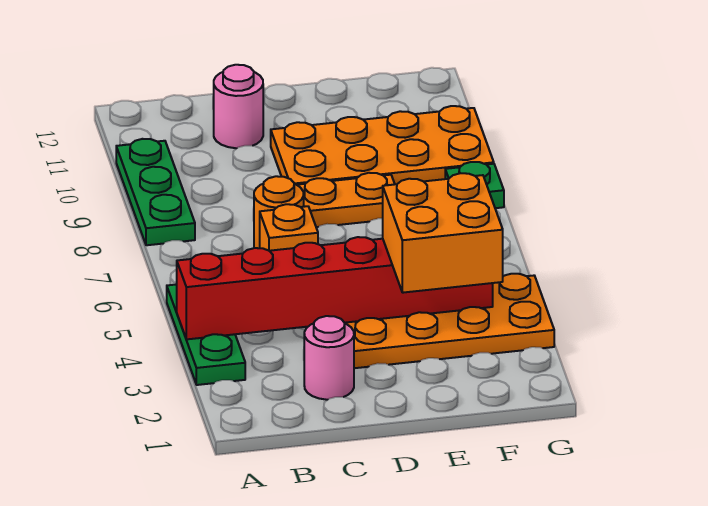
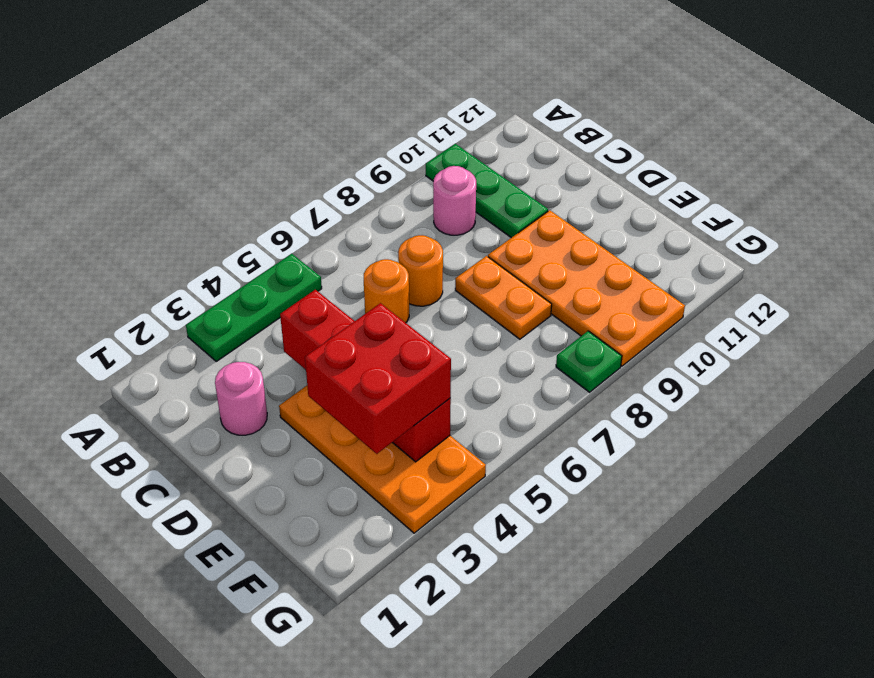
red 1x6 brick [177,237,493,339] -> red 1x4 brick [280,290,451,462]
green 1x3 plate [116,139,195,245] -> green 1x3 plate turned to [426,144,548,238]
orange 1x1 brick [260,204,318,251] -> orange 1x1 round brick [364,259,409,323]
pink 1x1 round brick [214,65,263,148] -> pink 1x1 round brick moved to [433,166,476,235]
orange 2x2 brick [383,173,503,293] -> red 2x2 brick [305,303,451,454]

